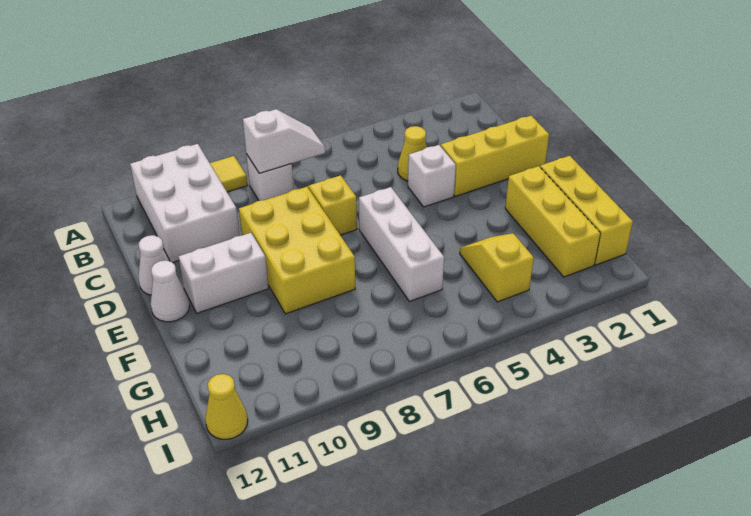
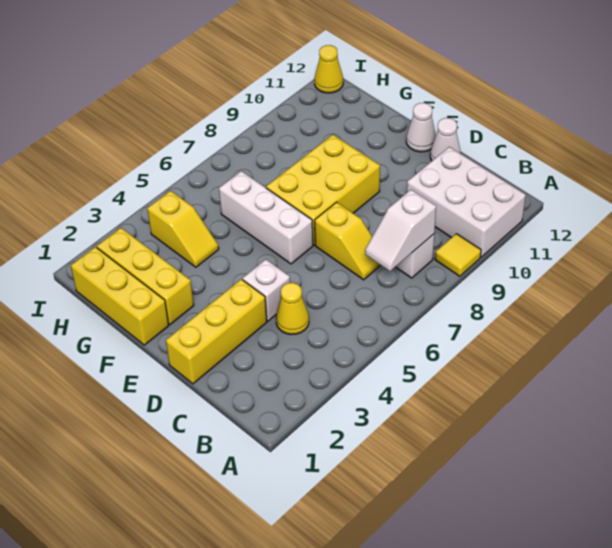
yellow 2x3 brick [239,187,355,314] -> yellow 2x3 brick turned to [266,135,380,245]
white 1x2 brick [179,233,268,313] -> none

